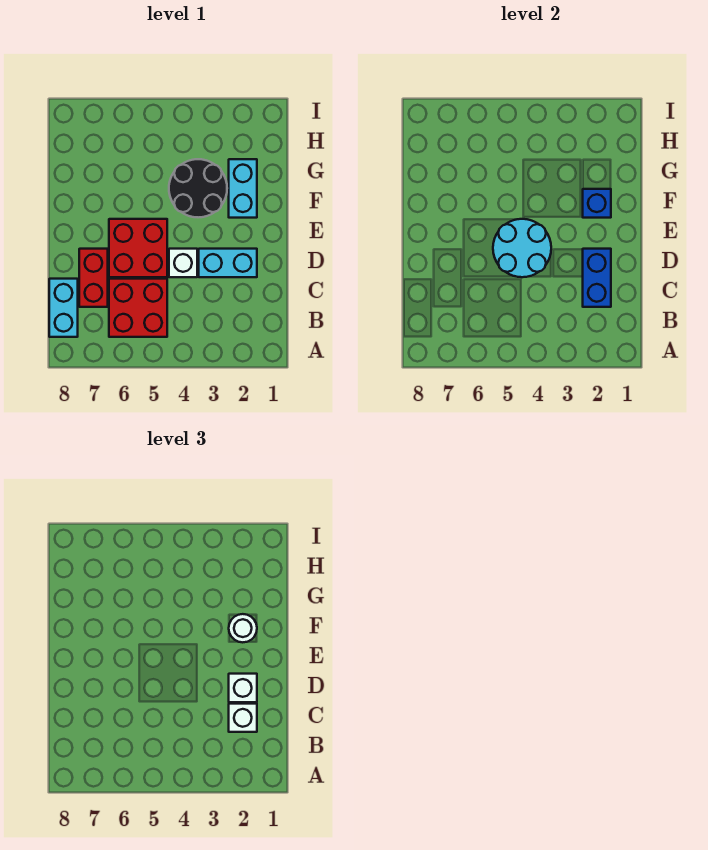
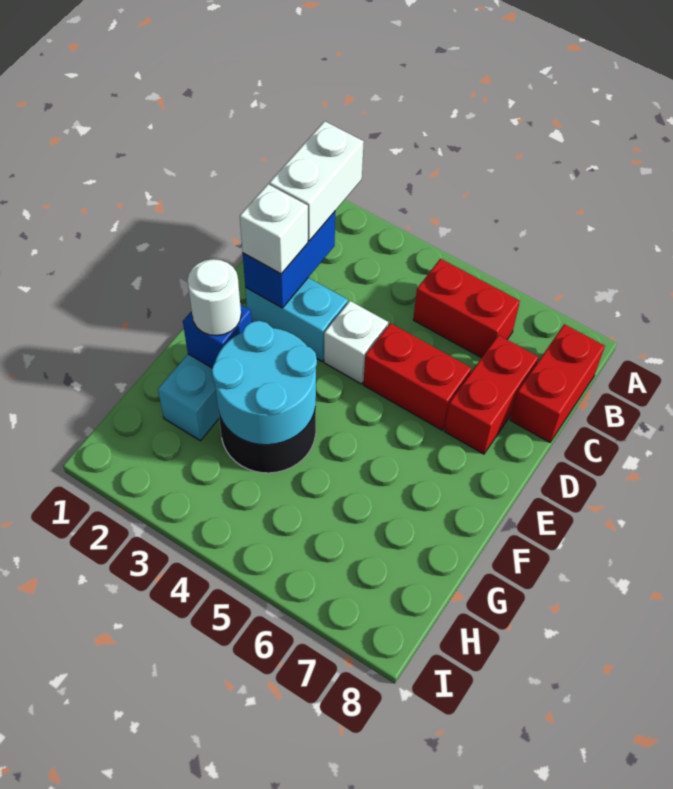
red 2x2 brick [109,279,167,337] -> red 1x2 brick [413,259,520,358]
cyan 1x2 brick [49,279,78,337] -> red 1x2 brick [510,324,605,442]
white 1x1 brick [229,704,257,732] -> white 1x2 brick [269,121,364,241]
cyan 2x2 round brick [493,219,551,277] -> cyan 2x2 round brick moved to [212,321,317,445]
red 2x2 brick [109,219,167,277] -> red 1x2 brick [363,323,471,430]

